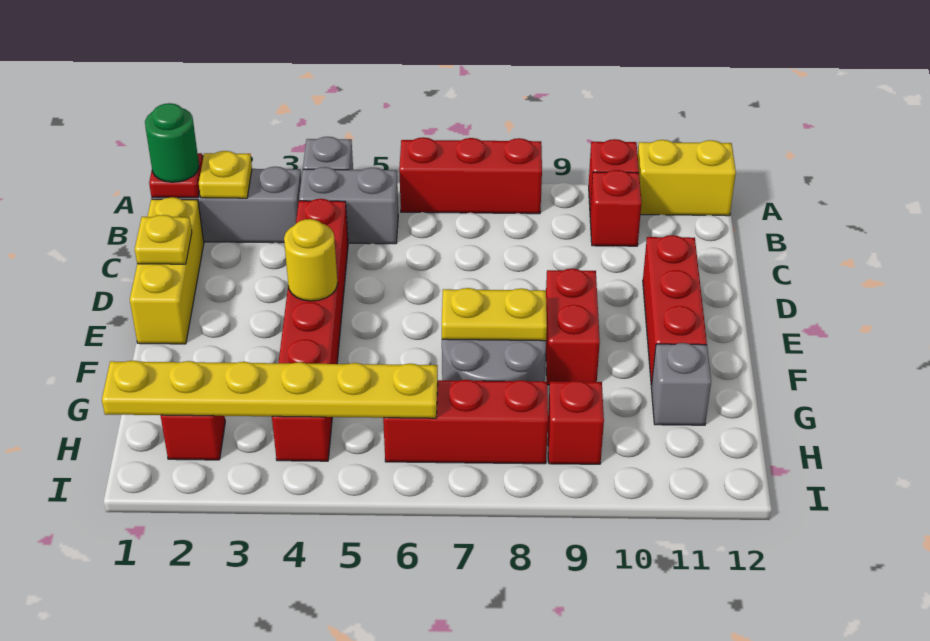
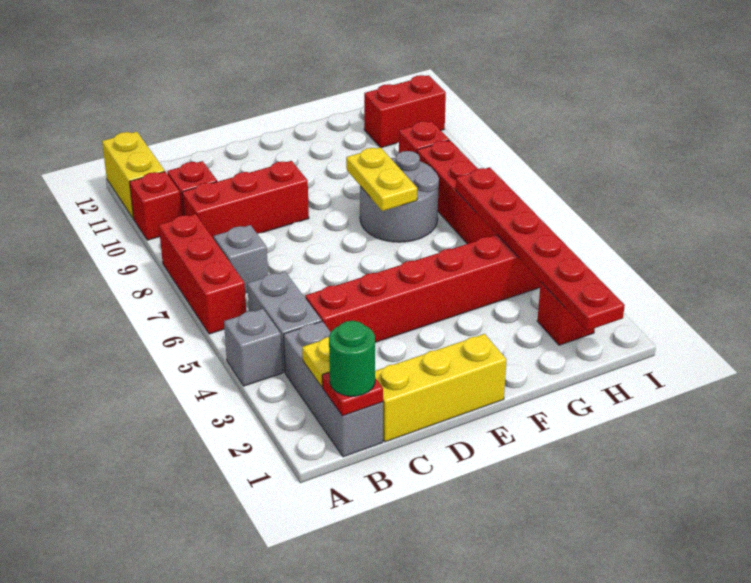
yellow 1x1 plate [135,215,192,264] -> none
red 1x3 brick [643,235,707,386] -> red 1x3 brick moved to [182,161,309,239]
yellow 1x1 round brick [284,219,338,301] -> none
red 1x2 brick [546,269,600,385] -> red 1x2 brick moved to [364,75,446,148]
grey 1x1 brick [651,343,711,425] -> grey 1x1 brick moved to [214,225,268,293]
yellow 1x6 plate [102,361,438,418] -> red 1x6 plate [456,167,625,331]

